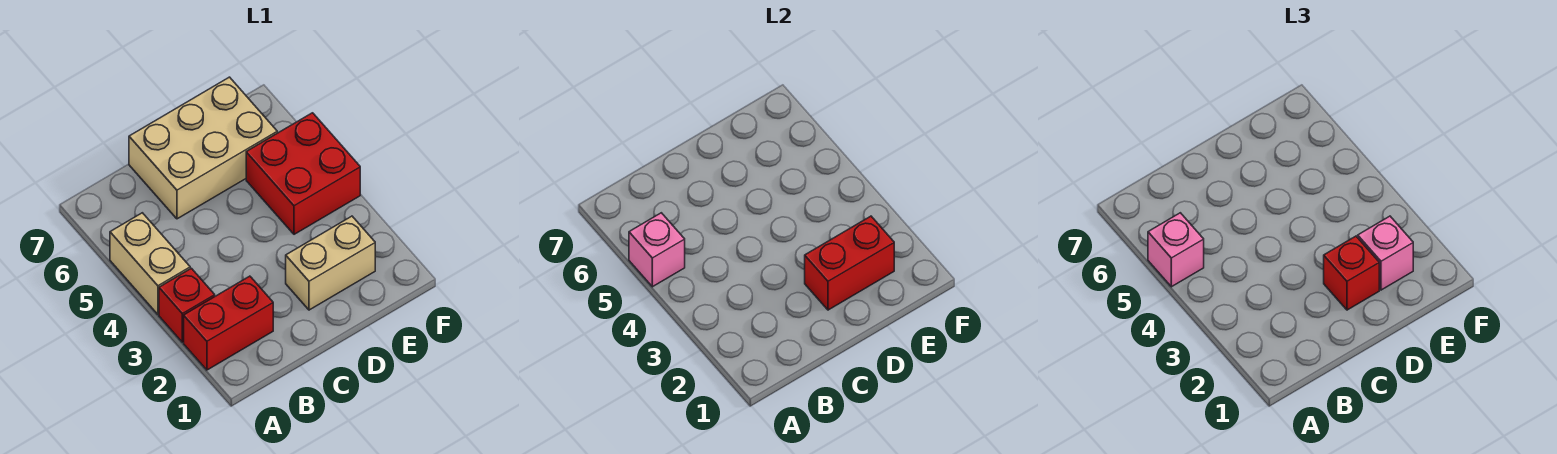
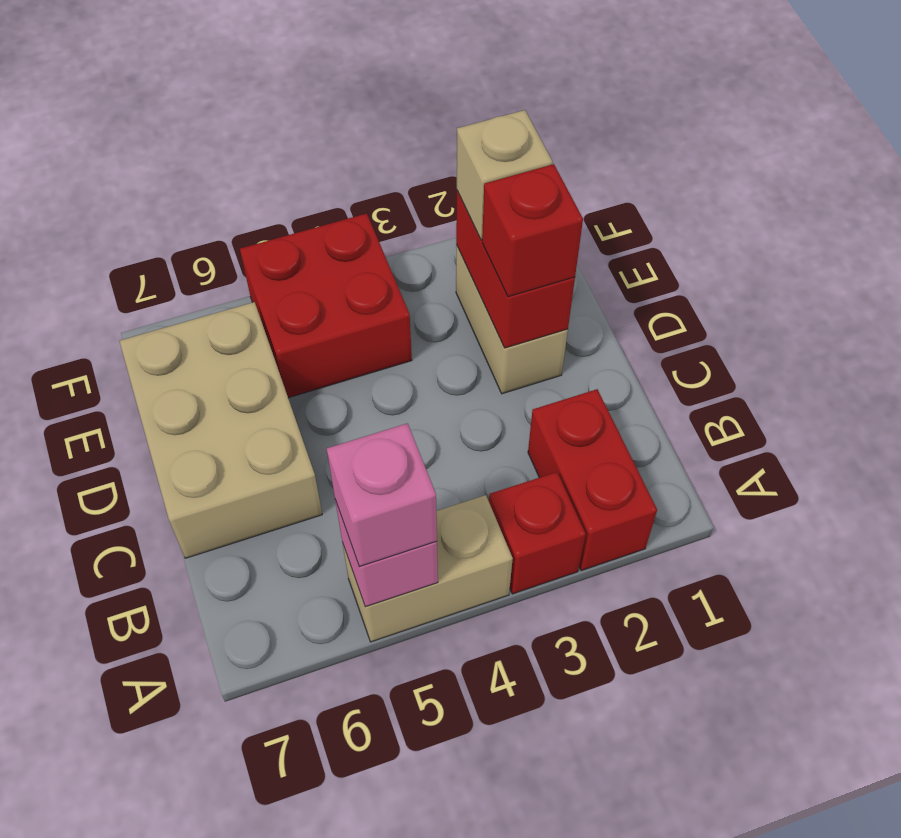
pink 1x1 brick [1358,216,1413,290] -> tan 1x1 brick [457,110,553,240]

